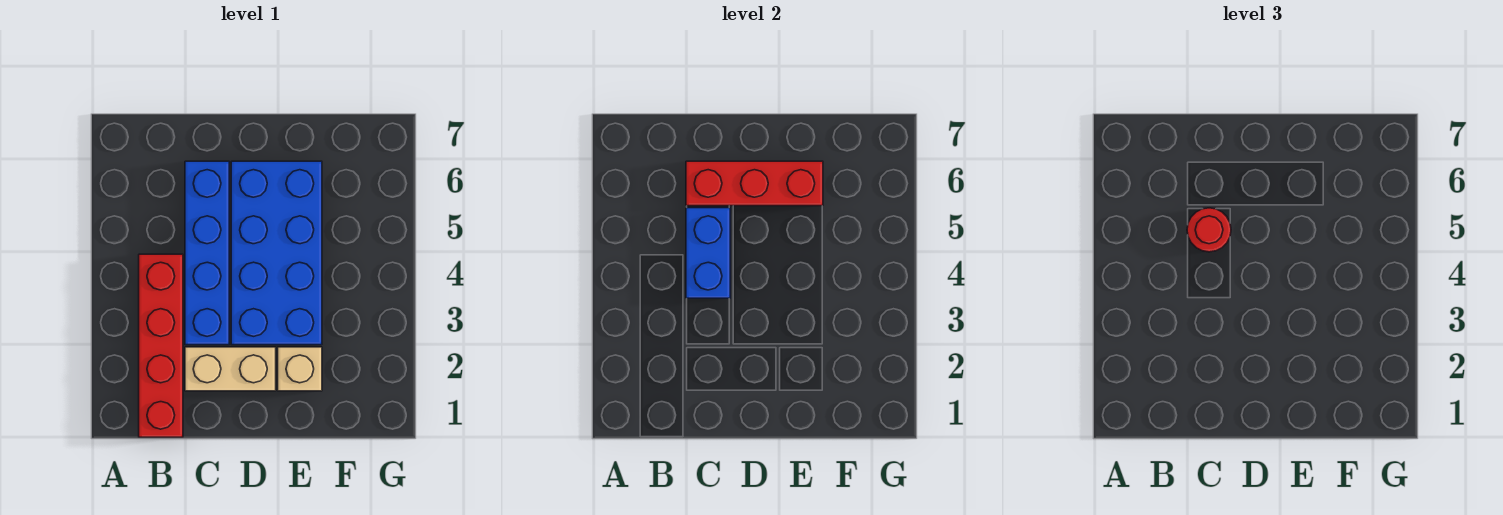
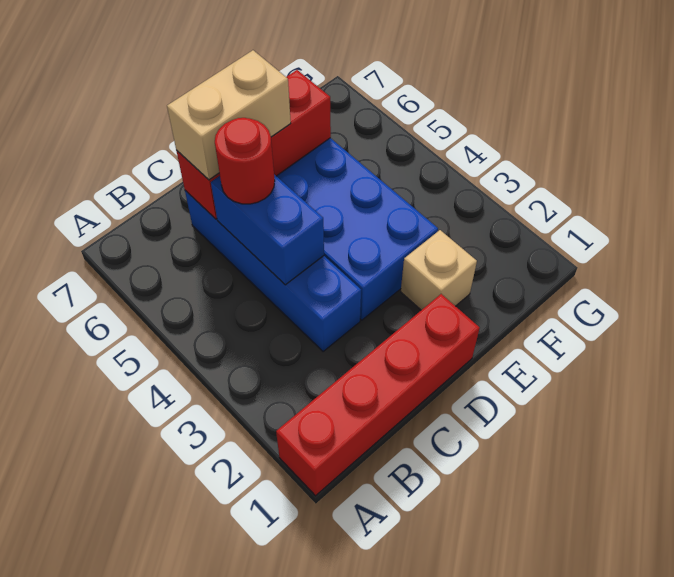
red 1x4 brick [139,254,183,437] -> red 1x4 brick turned to [276,294,480,496]
tan 1x2 brick [185,347,276,391] -> tan 1x2 brick moved to [167,50,291,180]

